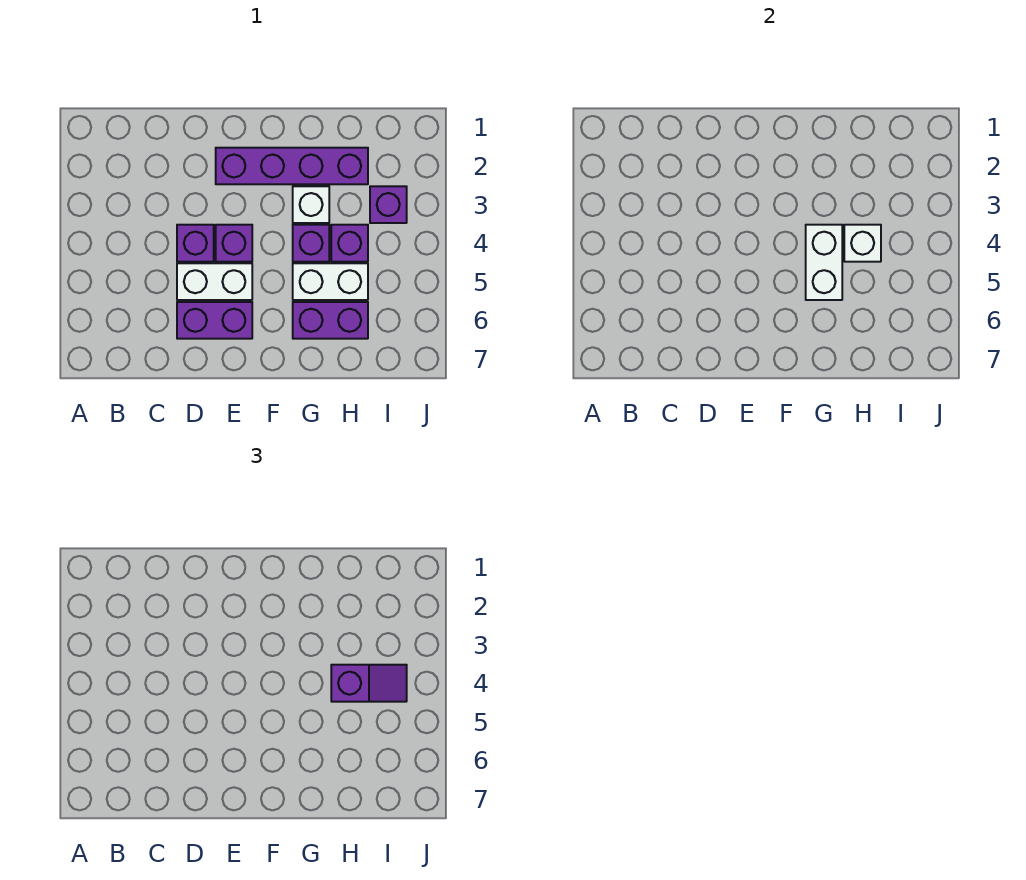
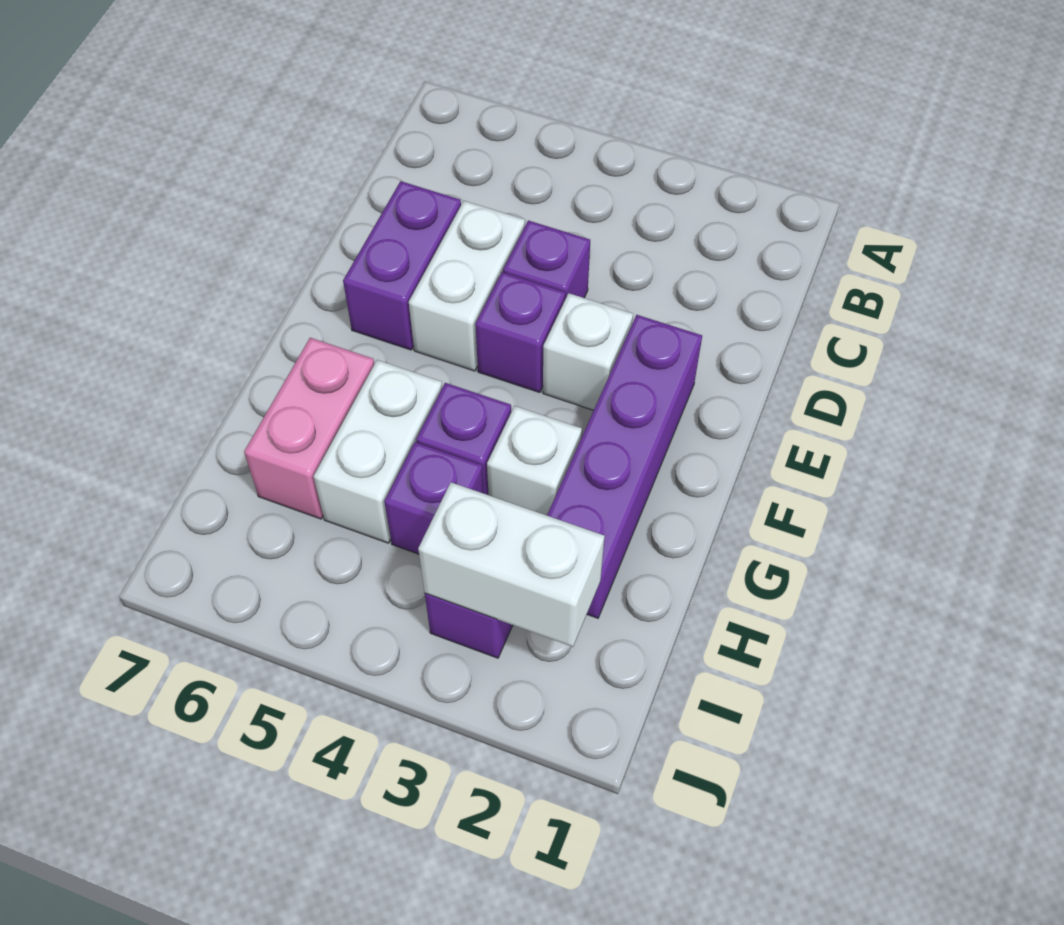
white 1x2 brick [806,225,842,300] -> white 1x2 brick moved to [418,482,605,647]
purple 1x2 brick [293,302,368,339] -> pink 1x2 brick [244,338,374,519]
white 1x1 brick [844,225,881,262] -> white 1x1 brick moved to [543,293,633,410]
purple 1x2 slope [331,665,407,702] -> none

